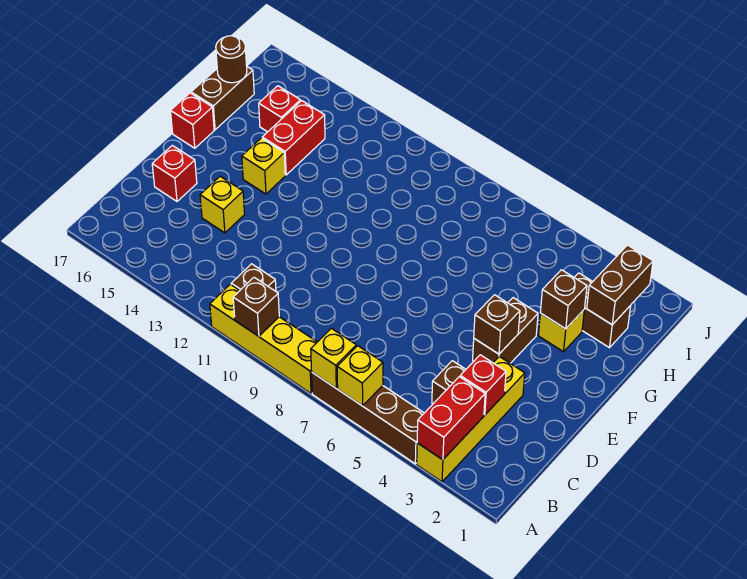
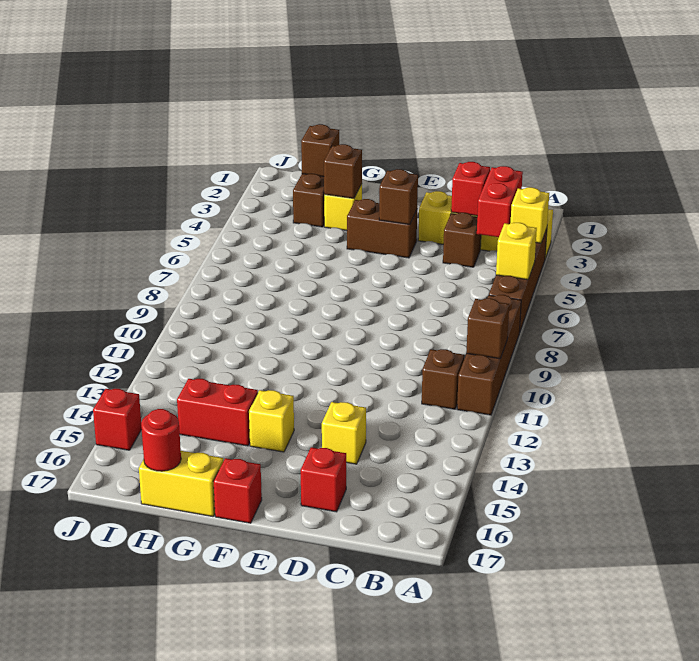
red 1x2 brick [417,377,485,460] -> red 1x2 brick turned to [477,166,523,237]
yellow 1x1 brick [311,328,356,388] -> yellow 1x1 brick moved to [510,187,549,243]
yellow 1x4 brick [210,284,317,393] -> brown 1x4 brick [457,295,521,415]
brown 1x2 brick [191,67,254,130] -> yellow 1x2 brick [139,451,223,517]
brown 1x2 brick [587,245,653,325] -> brown 1x1 brick [301,124,339,177]
red 1x1 brick [259,86,301,132] -> red 1x1 brick moved to [93,389,142,450]
brown 1x1 round brick [216,36,247,83] -> red 1x1 round brick [141,409,181,471]

